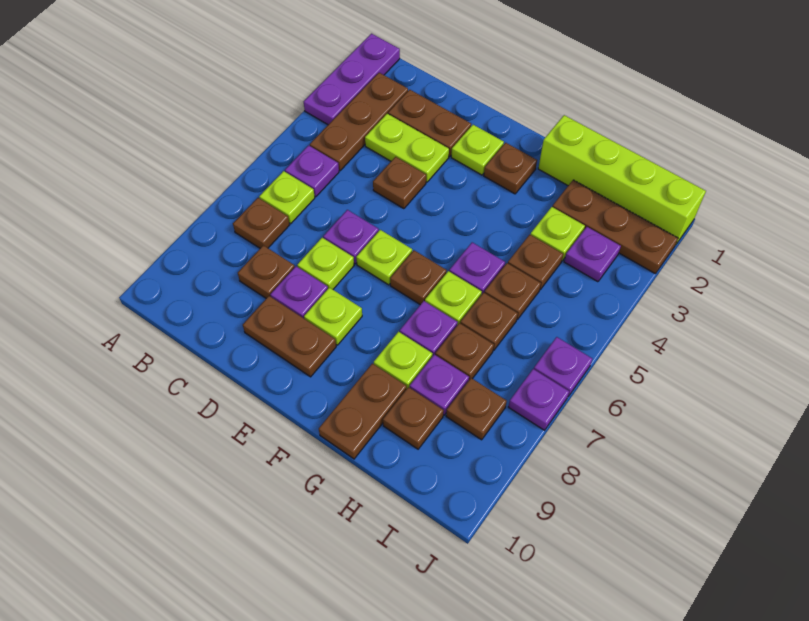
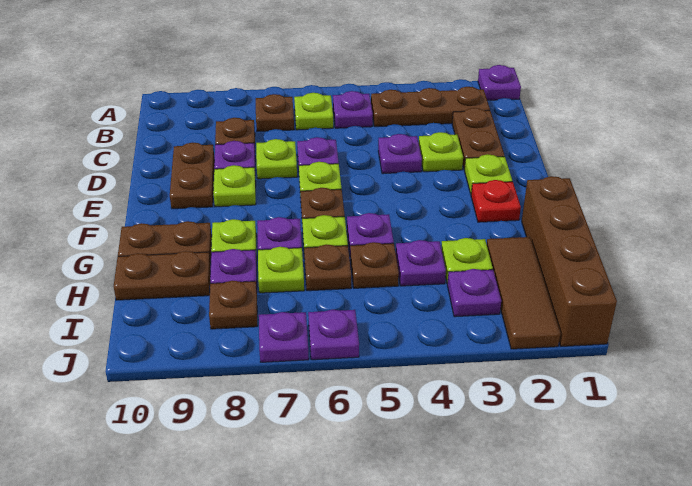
purple 1x3 plate [304,34,400,125] -> purple 1x1 plate [478,65,521,100]
lime 1x2 plate [365,114,449,182] -> lime 1x1 plate [419,132,463,172]
brown 1x1 plate [373,157,426,209] -> purple 1x1 plate [378,134,422,174]
brown 1x1 plate [484,143,537,194] -> red 1x1 plate [471,180,521,222]
lime 1x4 brick [538,115,706,244] -> brown 1x4 brick [522,176,617,346]
brown 1x3 plate [552,180,678,274] -> brown 1x3 tile [487,237,561,349]
brown 1x1 plate [508,235,563,290] -> purple 1x1 plate [396,240,446,286]
brown 1x1 plate [435,323,494,380] -> lime 1x1 plate [258,247,304,293]
brown 1x1 plate [383,387,444,449] -> brown 1x2 plate [114,251,211,300]

